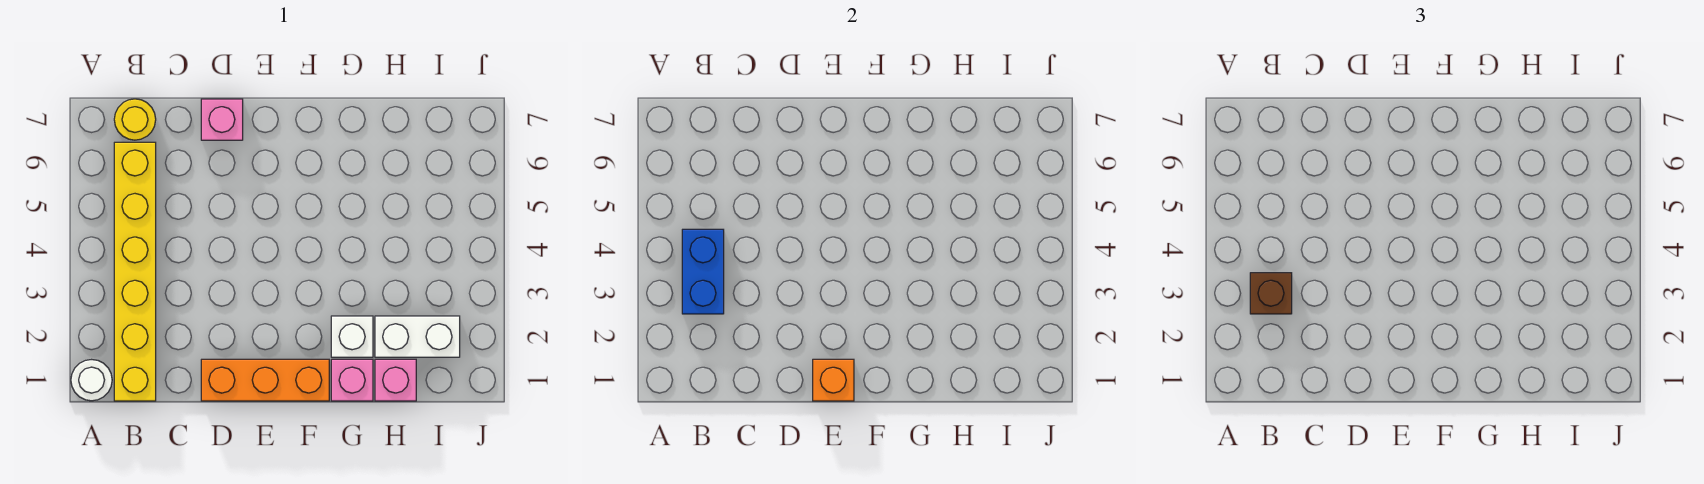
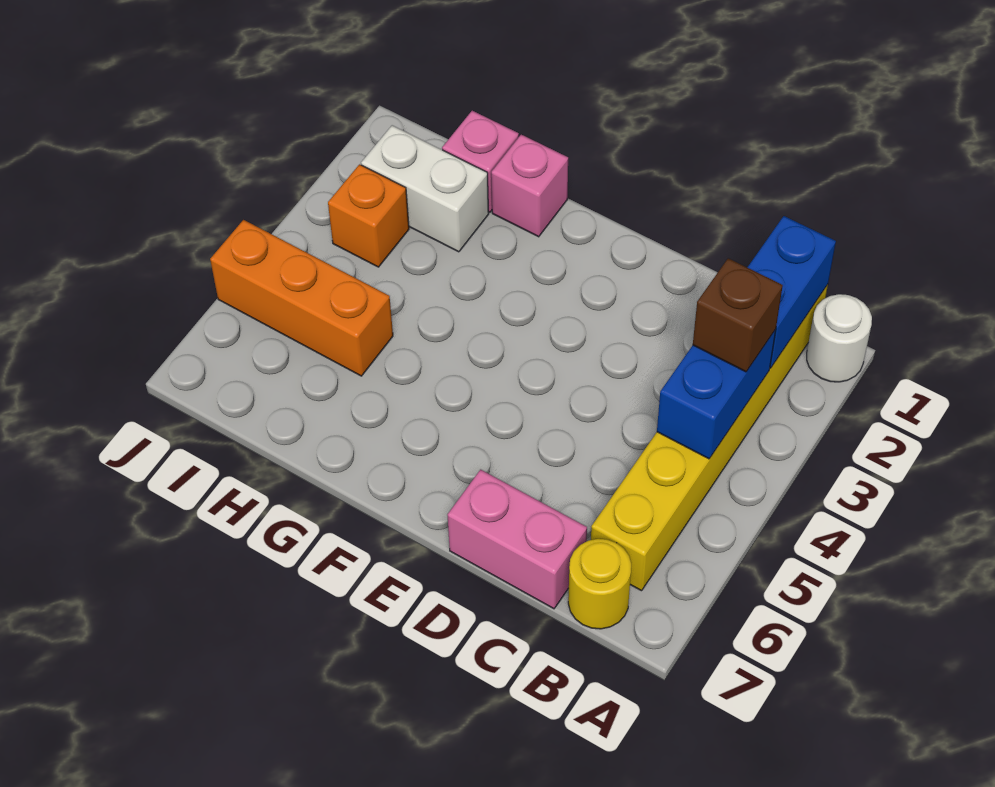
none -> blue 1x2 brick [747,216,836,368]
orange 1x3 brick [201,359,329,401] -> orange 1x3 brick moved to [210,220,393,376]
pink 1x1 brick [201,99,243,140] -> pink 1x2 brick [448,470,587,609]
orange 1x1 brick [813,359,854,401] -> orange 1x1 brick moved to [328,164,409,267]
white 1x1 brick [331,316,373,357] -> none

